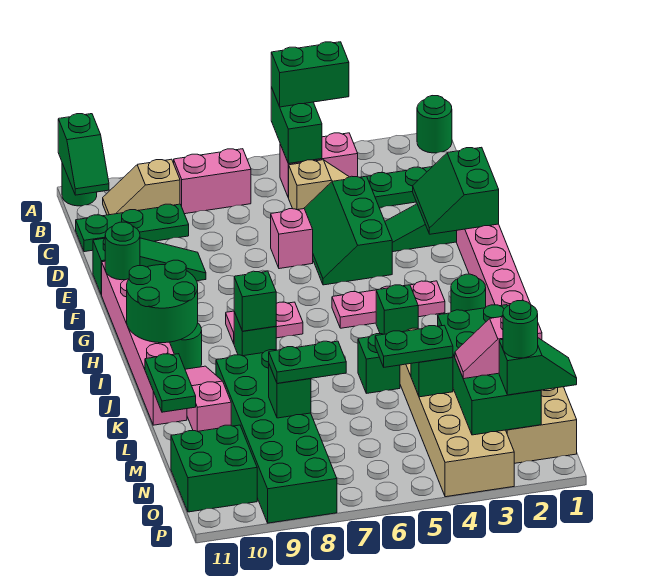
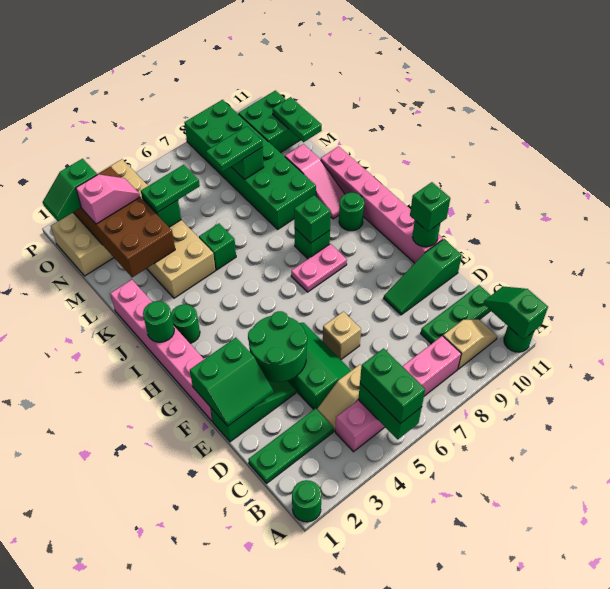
green 1x2 brick [271,42,349,107] -> green 1x2 brick turned to [360,348,425,424]
green 2x2 slope [413,147,499,234] -> green 2x2 slope turned to [190,338,273,426]
pink 1x1 brick [271,209,313,269] -> tan 1x1 brick [323,312,361,360]
pink 1x3 plate [332,281,445,328] -> none
green 2x2 round brick [127,260,198,343] -> green 2x2 round brick moved to [248,311,307,382]
green 1x1 brick [376,285,418,334] -> green 1x1 brick moved to [410,182,450,231]
green 1x2 plate [145,354,196,412] -> green 1x2 plate moved to [273,97,322,142]
green 2x4 brick [438,305,541,435] -> brown 2x4 brick [73,167,175,277]
green 1x1 round brick [503,301,538,358] -> green 1x1 round brick moved to [143,301,174,342]

